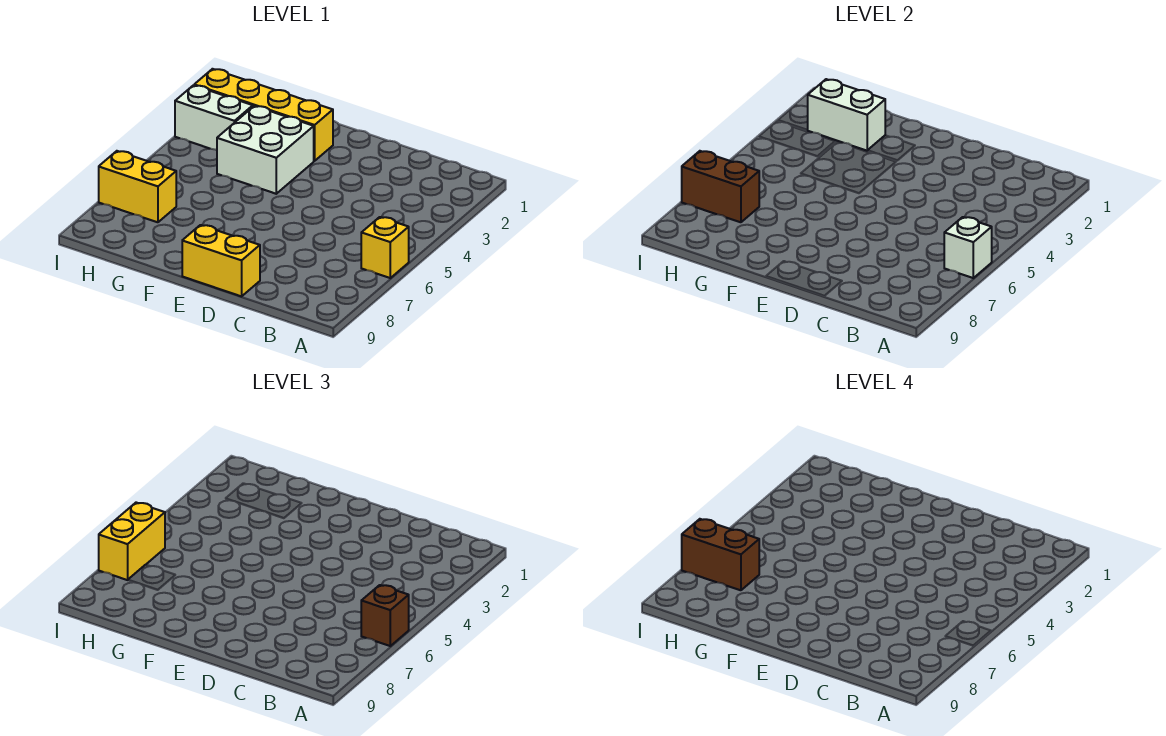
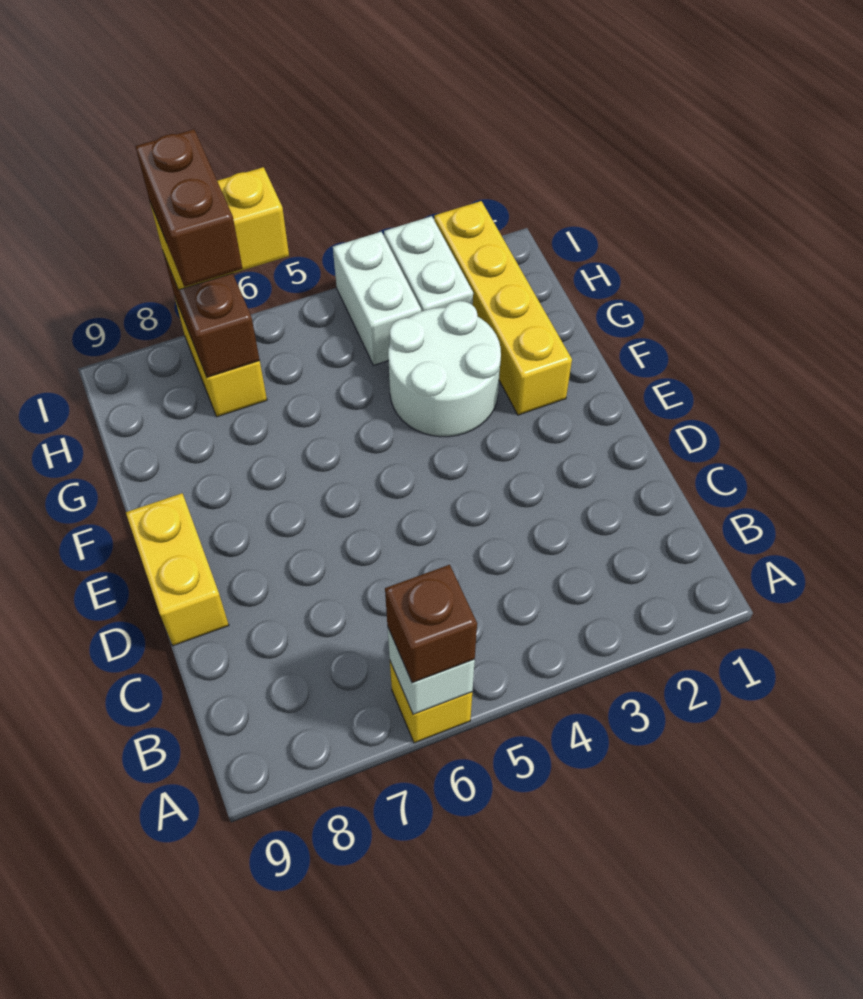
white 2x2 brick [217,106,314,194] -> white 2x2 round brick [388,301,501,437]
white 1x2 brick [808,79,885,151] -> white 1x2 brick moved to [333,232,421,365]

